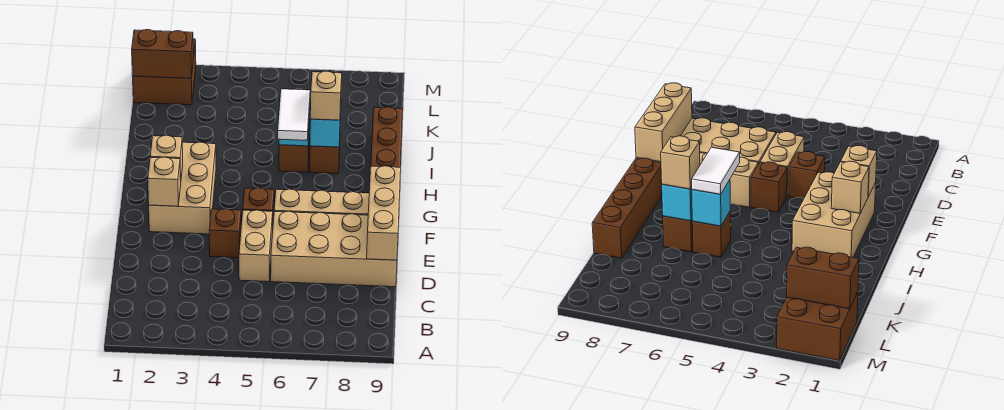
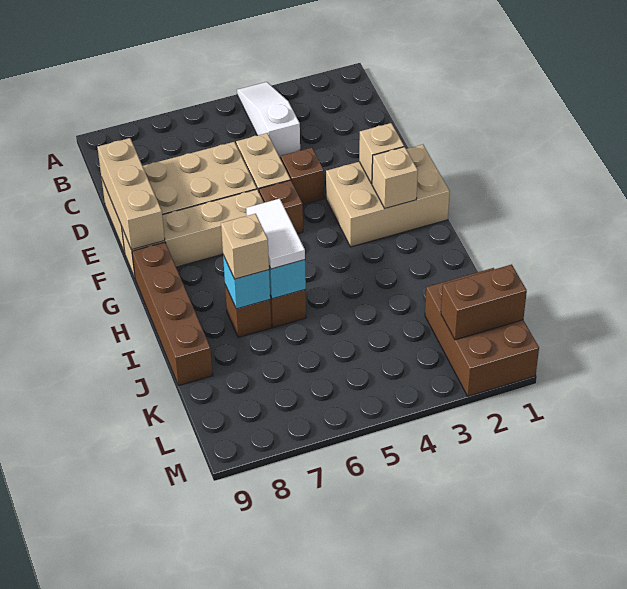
none -> white 1x3 slope [237,82,300,158]
tan 2x3 brick [149,142,216,234] -> tan 2x3 brick turned to [326,145,450,247]
brown 2x2 brick [133,39,196,105] -> brown 2x3 brick [425,268,539,396]

